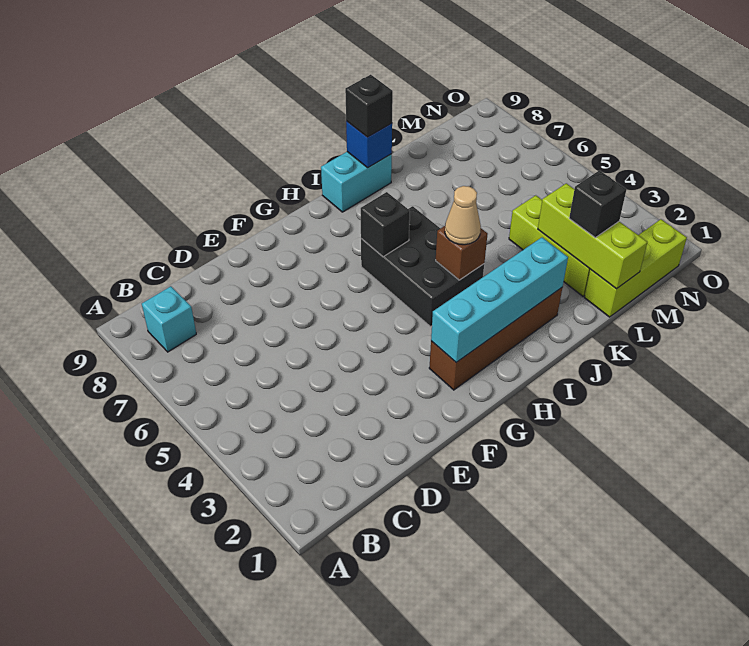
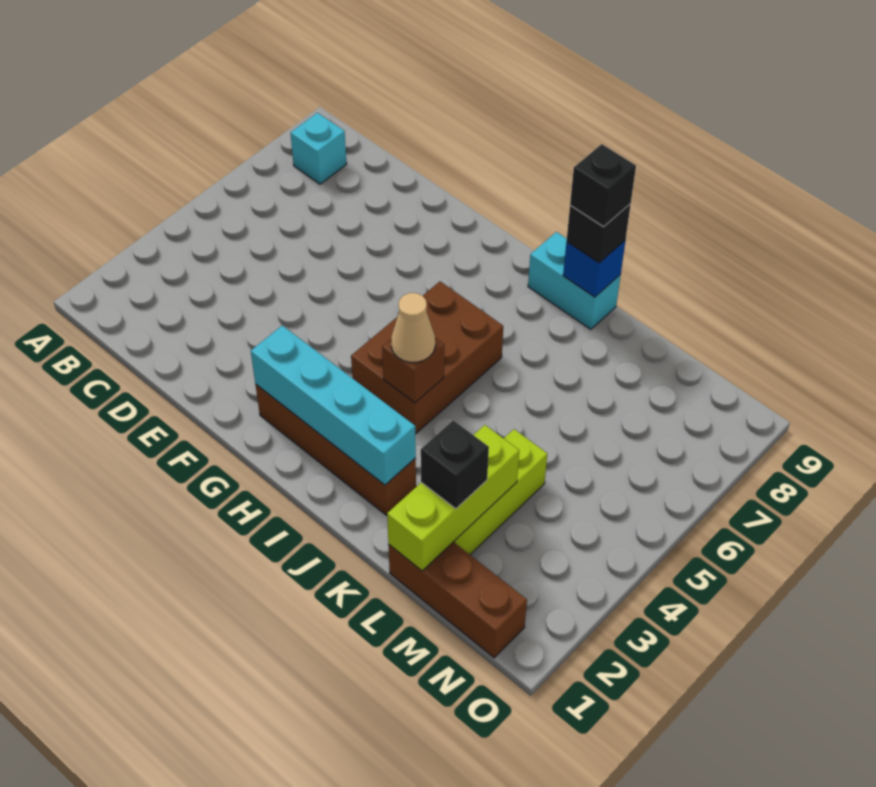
black 2x3 brick [361,206,484,327] -> brown 2x3 brick [351,282,503,434]
black 1x1 brick [361,192,410,257] -> black 1x1 brick moved to [570,144,636,227]
lime 1x3 brick [584,219,687,317] -> brown 1x3 brick [388,542,527,658]

